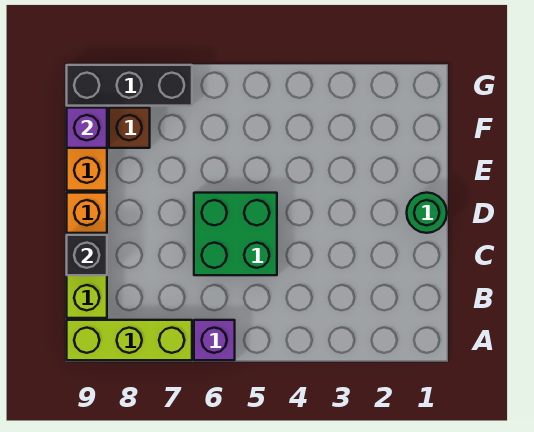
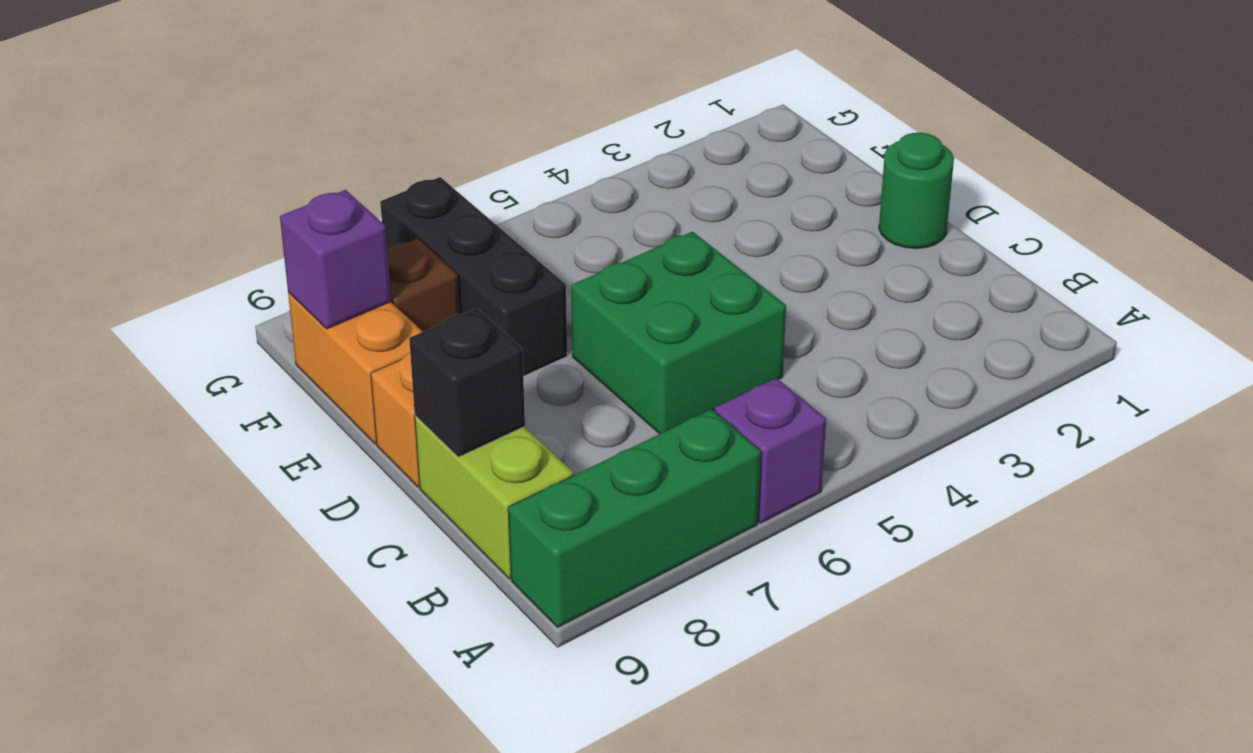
lime 1x3 brick [67,320,192,360] -> green 1x3 brick [508,409,761,627]
black 1x3 brick [67,65,192,106] -> black 1x3 brick turned to [380,177,567,376]

